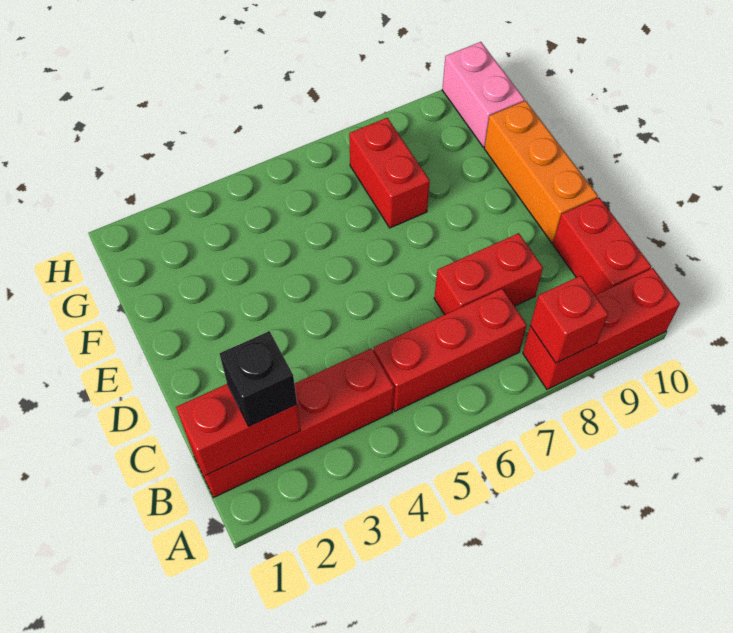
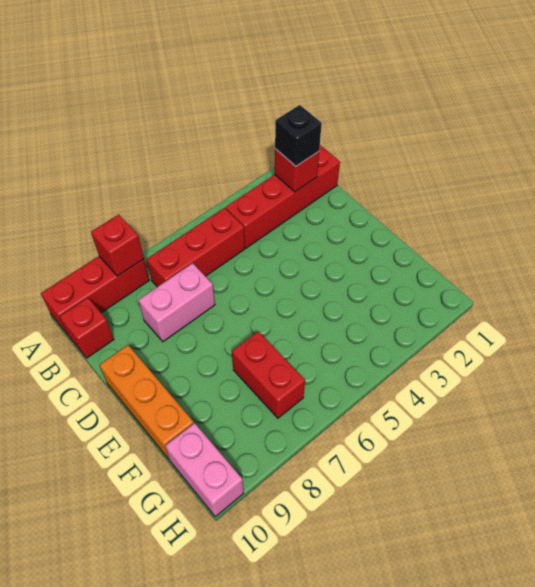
red 1x2 brick [176,384,301,475] -> red 1x1 brick [275,149,319,192]
red 1x2 brick [553,198,651,295] -> red 1x1 brick [59,298,114,358]
red 1x2 brick [434,233,543,315] -> pink 1x2 brick [138,263,215,342]

